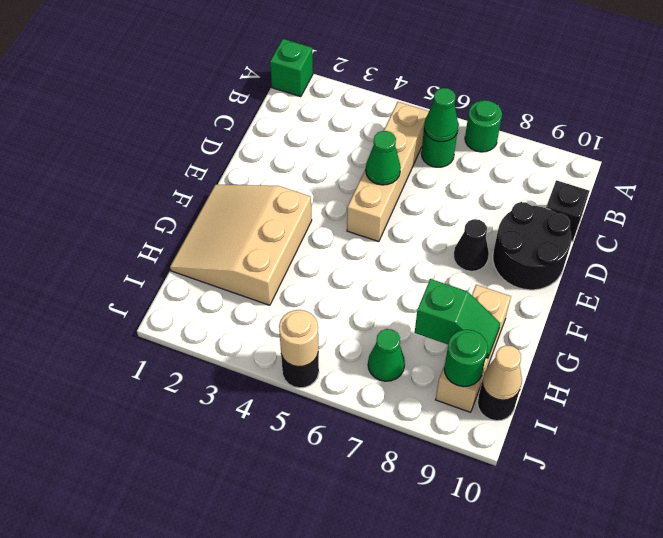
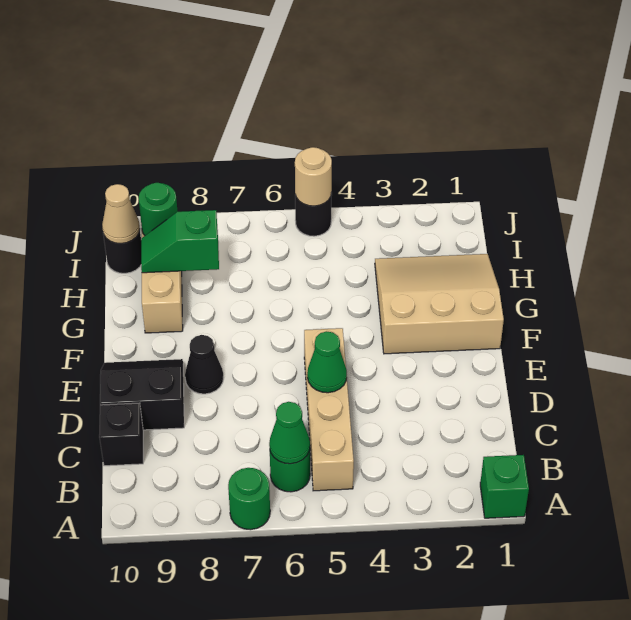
black 2x2 round brick [493,202,571,290] -> black 2x2 slope [100,359,184,430]
tan 3x3 slope [170,185,312,305] -> tan 3x3 slope turned to [375,254,504,354]
green 1x1 cone [368,329,405,381] -> none

